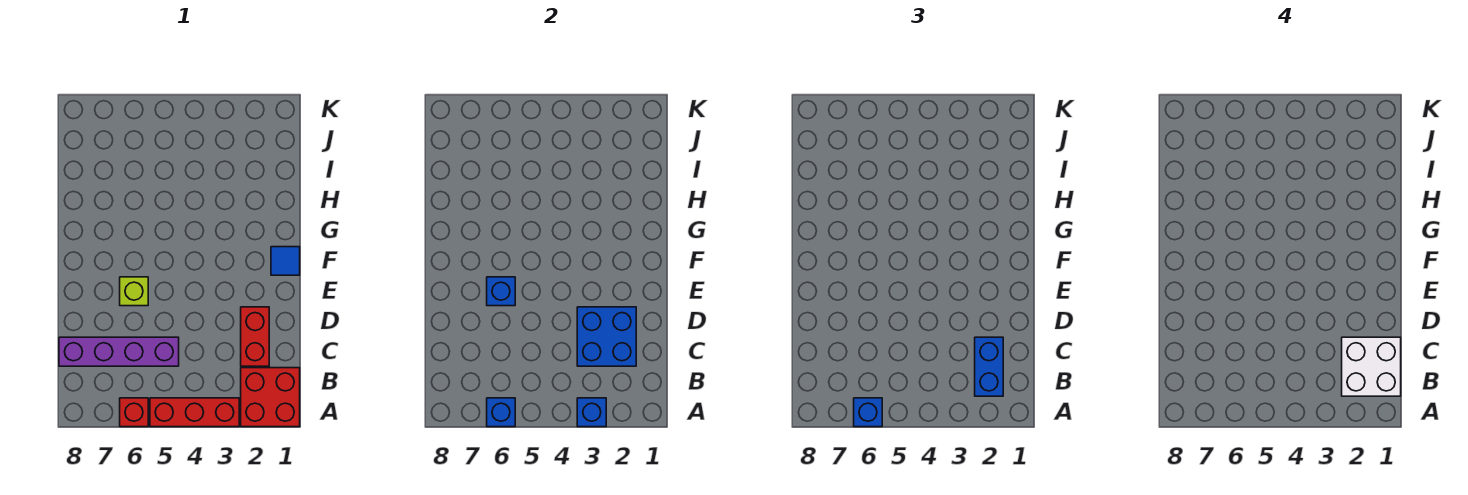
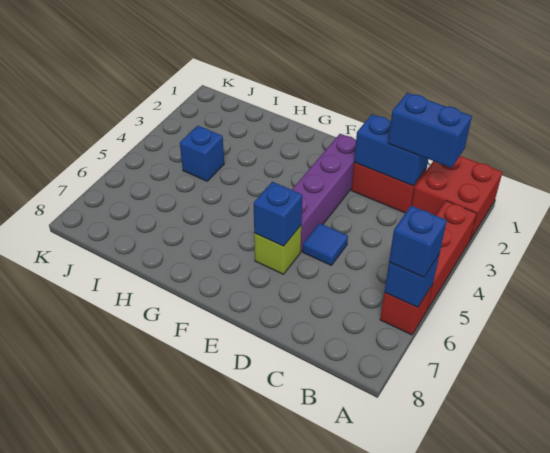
blue 1x1 brick [577,398,606,427] -> blue 1x1 brick moved to [180,126,224,181]
white 2x2 brick [1342,337,1401,396] -> none
blue 2x2 brick [577,307,636,366] -> blue 1x2 brick [354,114,428,186]
purple 1x4 brick [59,337,179,366] -> purple 1x4 brick moved to [292,134,356,252]
blue 1x1 tile [271,247,300,275] -> blue 1x1 tile moved to [303,223,348,266]

